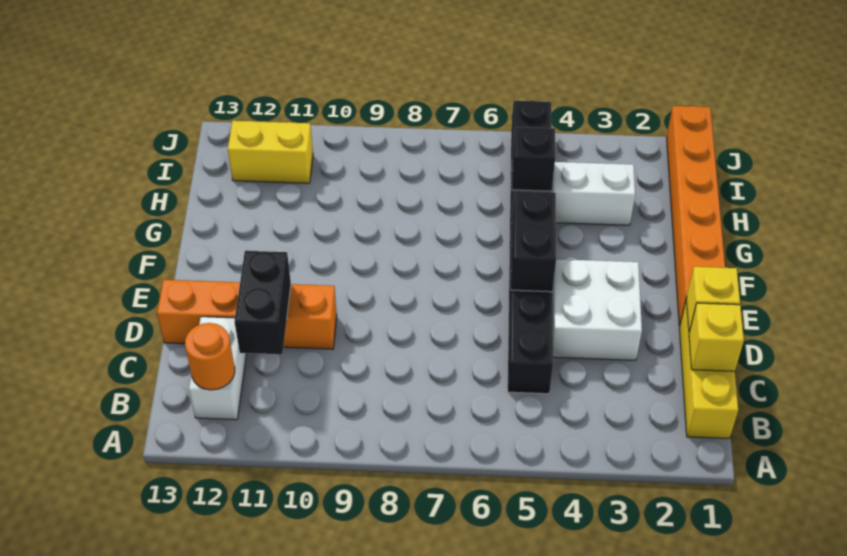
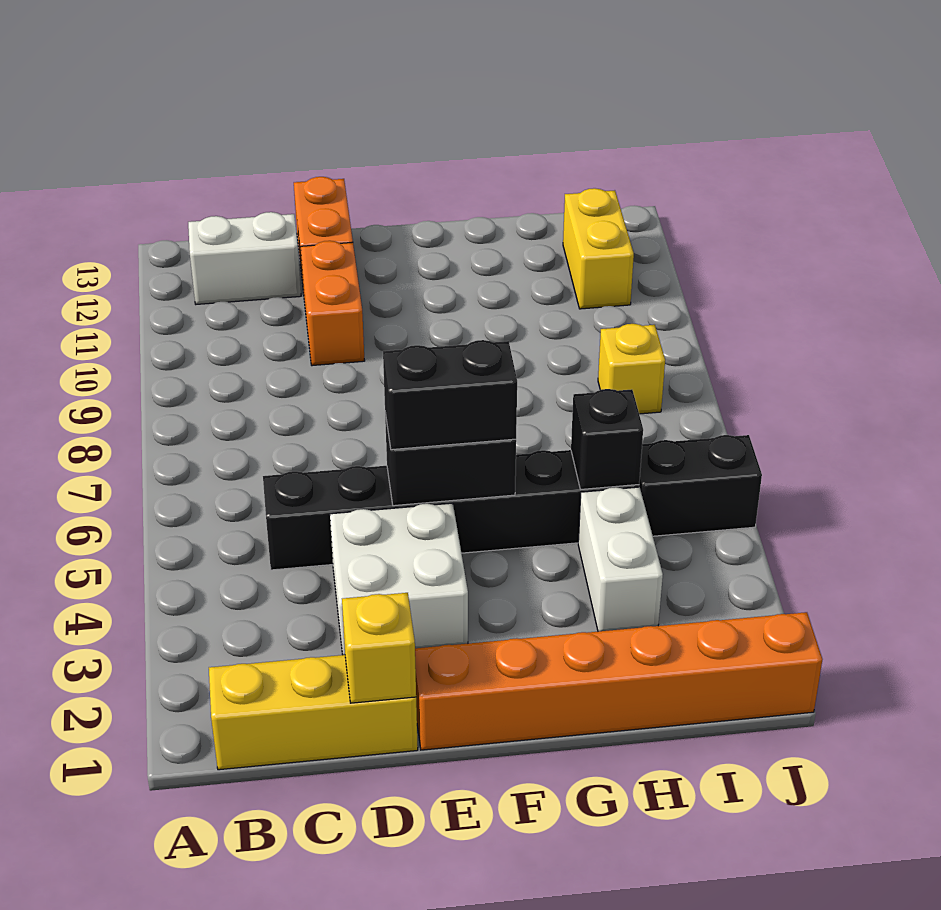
orange 1x1 round brick [185,323,235,390] -> none
yellow 1x1 brick [689,303,744,371] -> yellow 1x1 brick moved to [598,324,665,414]
black 1x2 brick [235,251,291,354] -> black 1x2 brick moved to [383,340,517,450]

